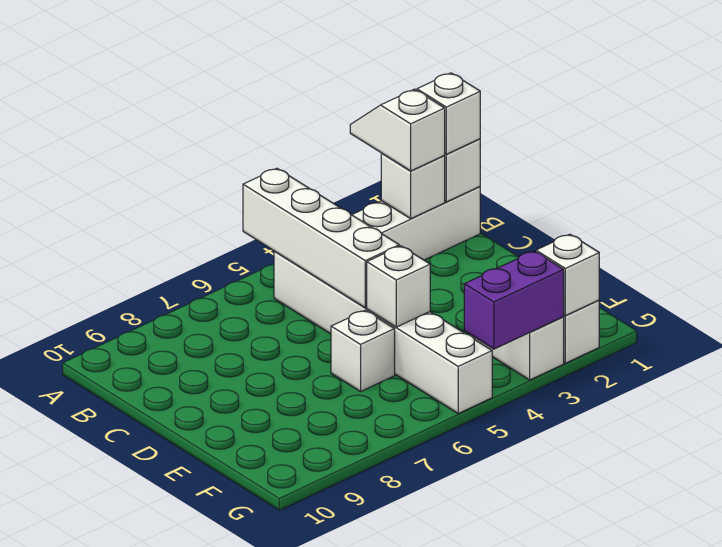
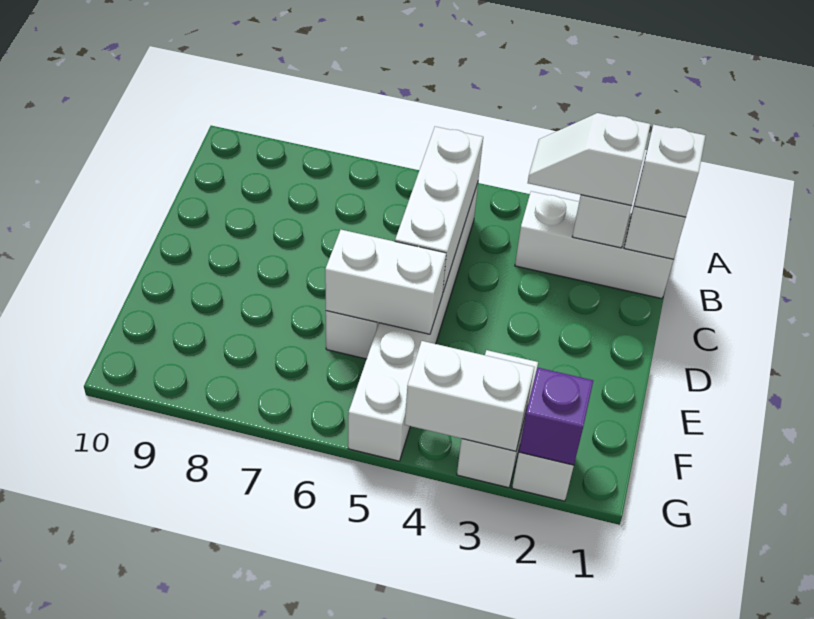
white 1x2 slope [350,89,445,171] -> white 1x2 slope turned to [528,113,650,206]
white 1x4 brick [243,168,399,308] -> white 1x3 brick [395,127,483,291]
white 1x1 brick [367,246,430,327] -> white 1x2 brick [325,229,446,334]
white 1x1 brick [536,234,599,316] -> purple 1x1 brick [519,367,593,465]
purple 1x2 brick [464,251,564,349] -> white 1x2 brick [405,341,534,451]

